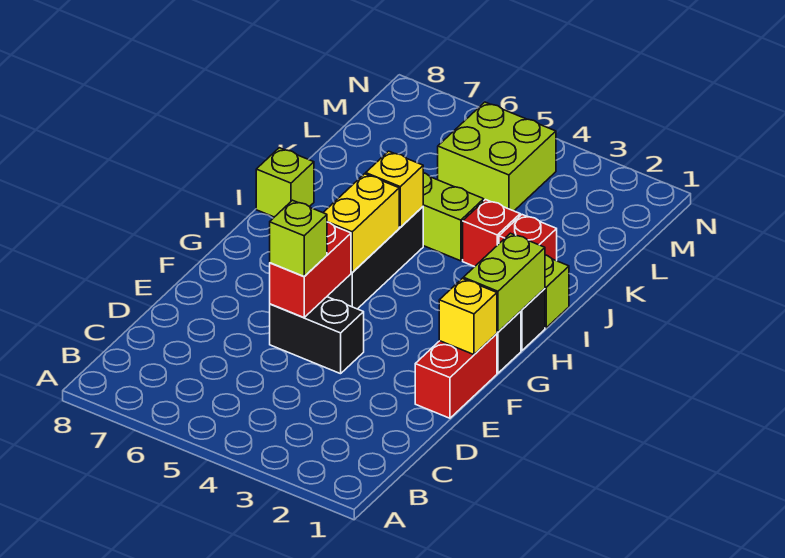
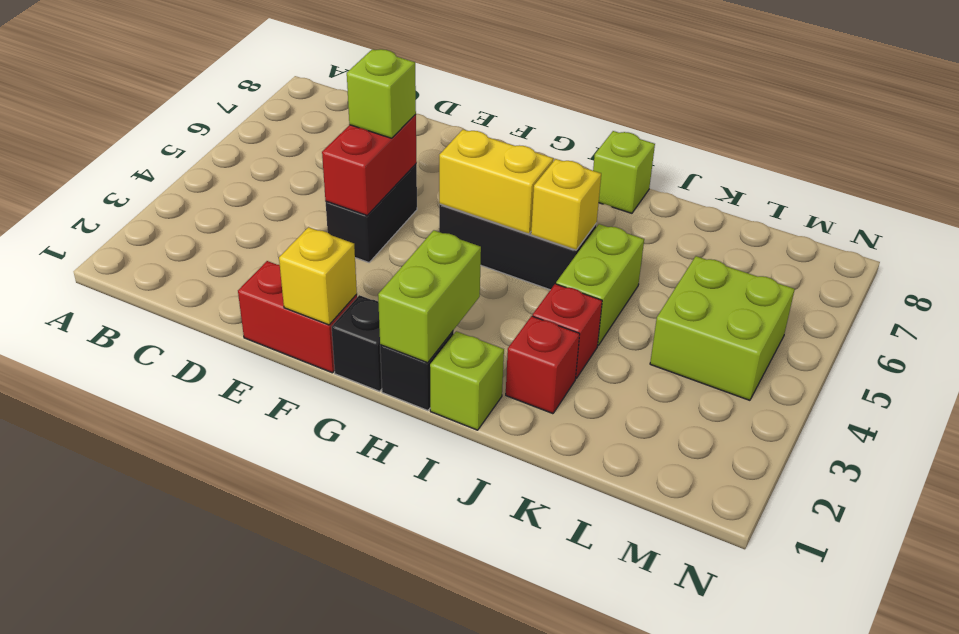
red 1x2 brick [270,222,351,317] -> red 1x2 brick turned to [322,114,417,215]
lime 1x2 brick [463,233,545,332] -> lime 1x2 brick turned to [378,230,481,363]

